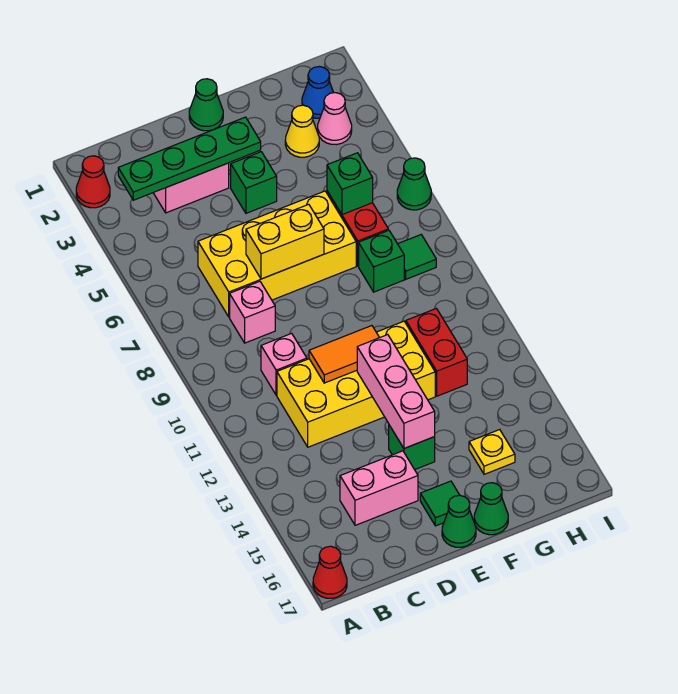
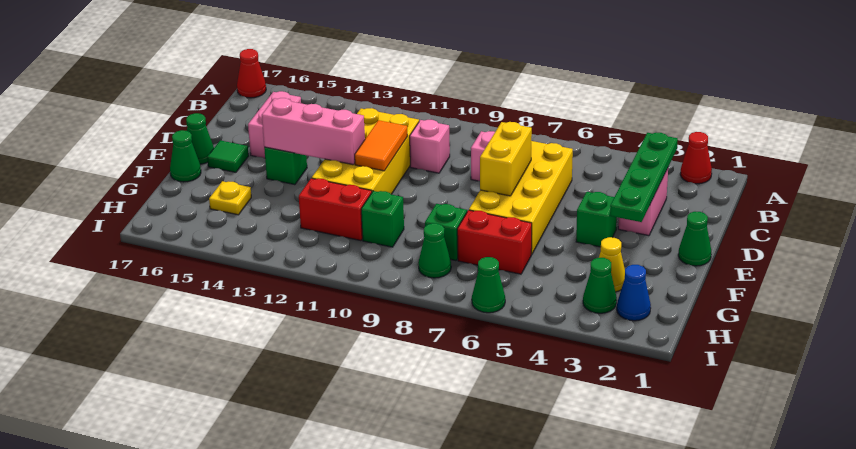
green 1x1 brick [327,153,373,215] -> green 1x1 brick moved to [361,191,404,247]
pink 1x1 cone [318,93,352,145] -> green 1x1 cone [583,258,617,313]
green 1x1 tile [398,235,436,279] -> green 1x1 cone [418,223,451,278]

